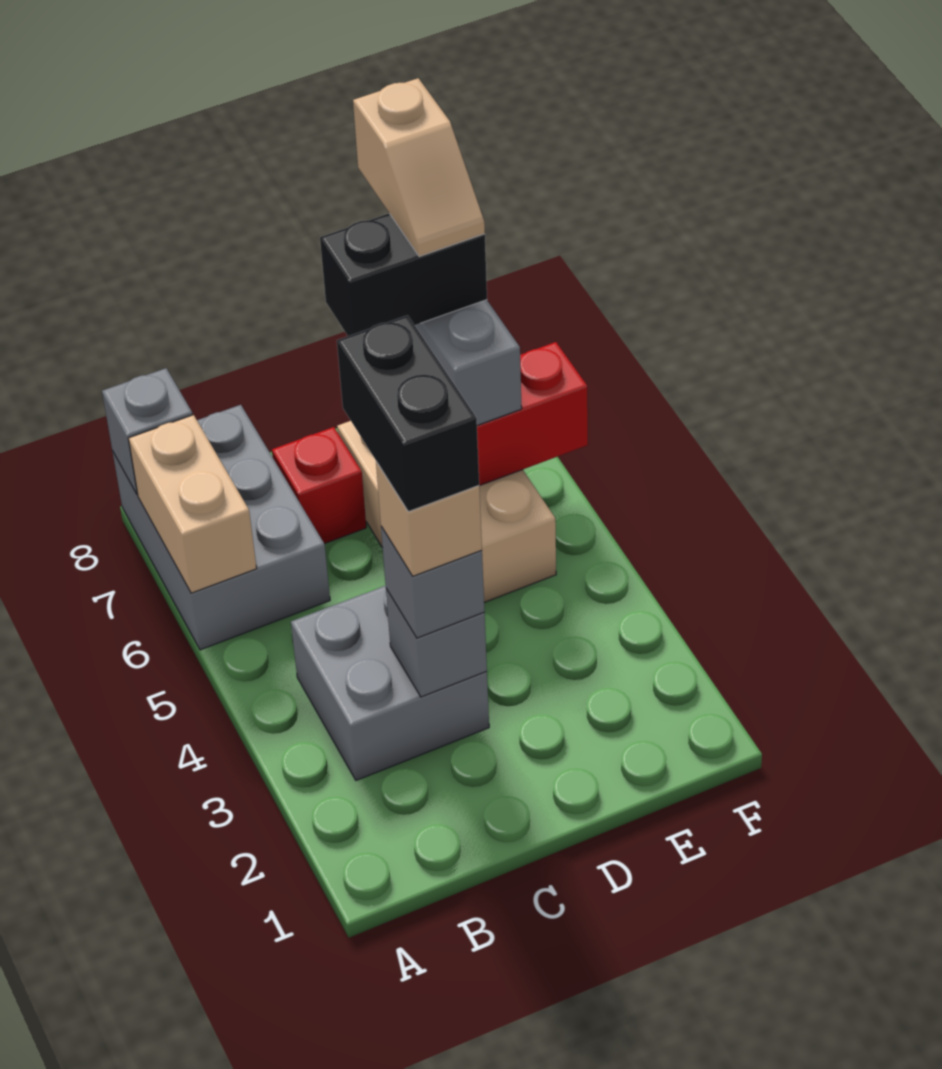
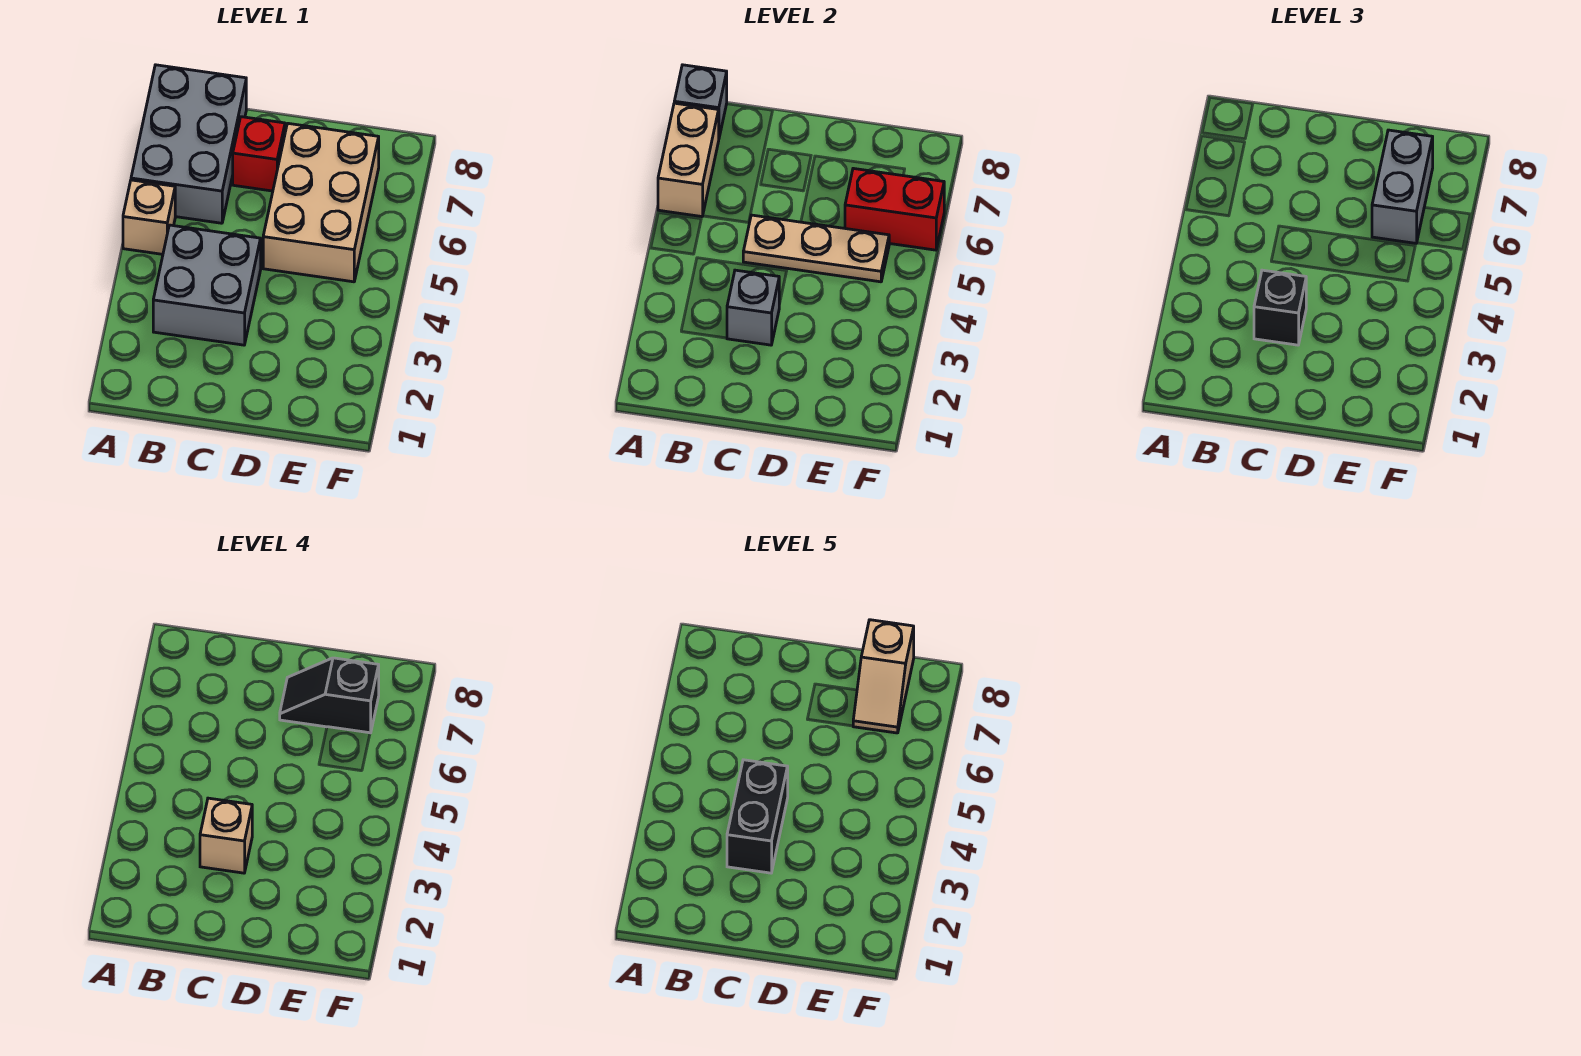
none -> tan 1x1 brick [123,180,175,254]
grey 1x1 brick [381,527,485,638] -> black 1x1 brick [1254,270,1306,345]
none -> tan 1x3 plate [743,215,889,282]
black 1x2 brick [320,214,487,336] -> black 1x2 slope [280,658,379,733]

